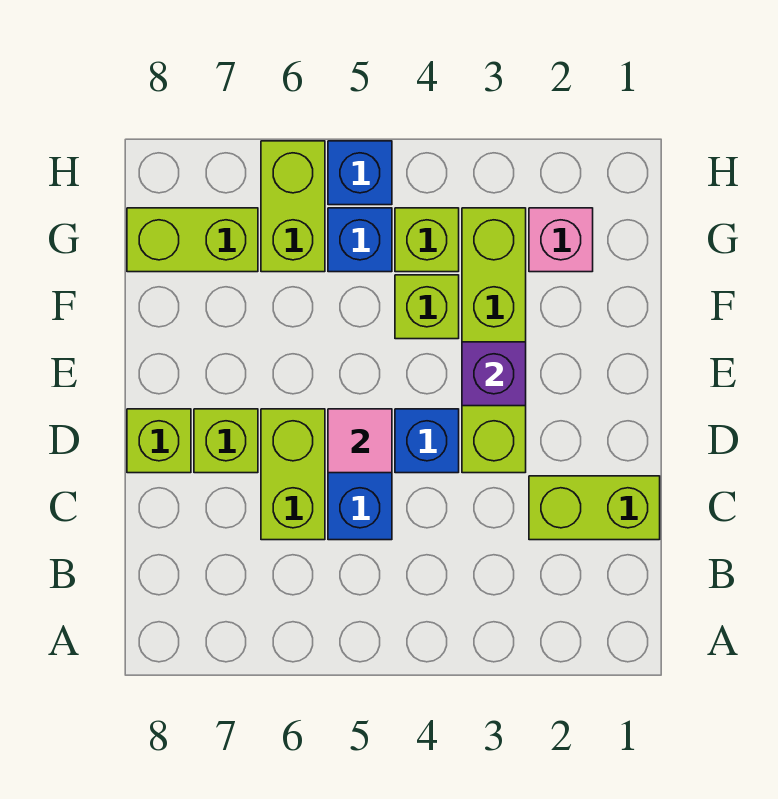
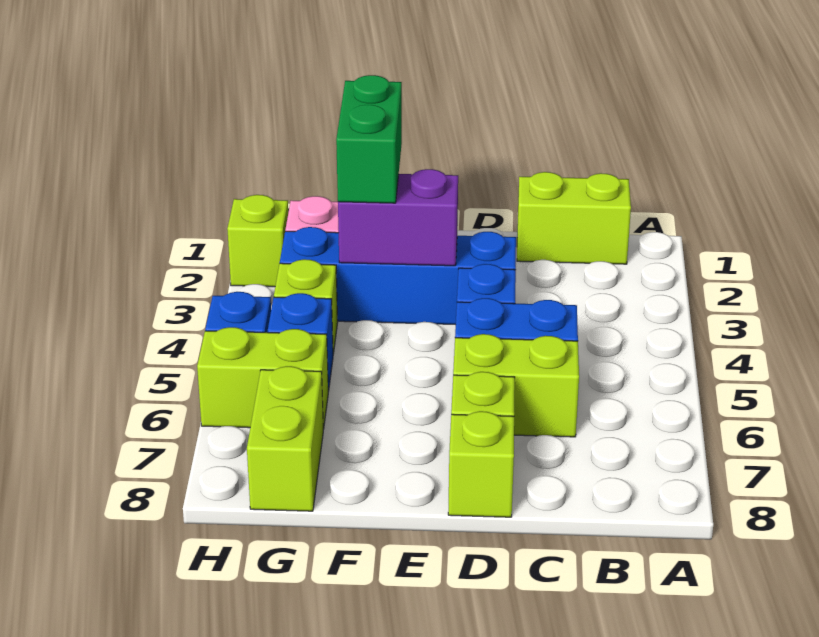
lime 1x2 brick [529,476,660,540] -> lime 1x2 brick turned to [517,172,631,264]
lime 1x4 brick [462,208,526,473] -> blue 1x4 brick [280,227,516,325]
pink 1x1 tile [328,409,392,473] -> none
purple 1x1 brick [462,342,526,406] -> purple 1x2 brick [338,169,458,266]
none -> green 1x2 brick [336,75,402,203]
lime 1x1 brick [395,275,459,339] -> lime 1x1 brick moved to [227,195,288,287]

